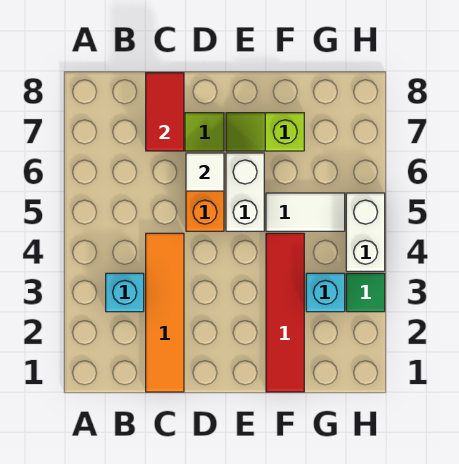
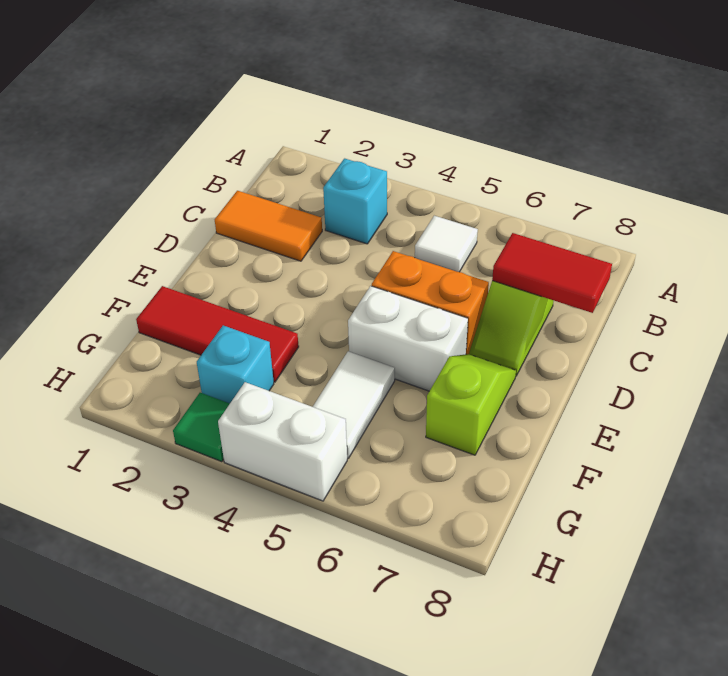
orange 1x4 tile [146,233,184,392] -> orange 1x2 tile [215,191,322,261]
white 1x1 tile [186,153,224,191] -> white 1x1 tile moved to [415,216,478,272]
red 1x4 tile [266,233,304,392] -> red 1x3 tile [136,286,299,382]

